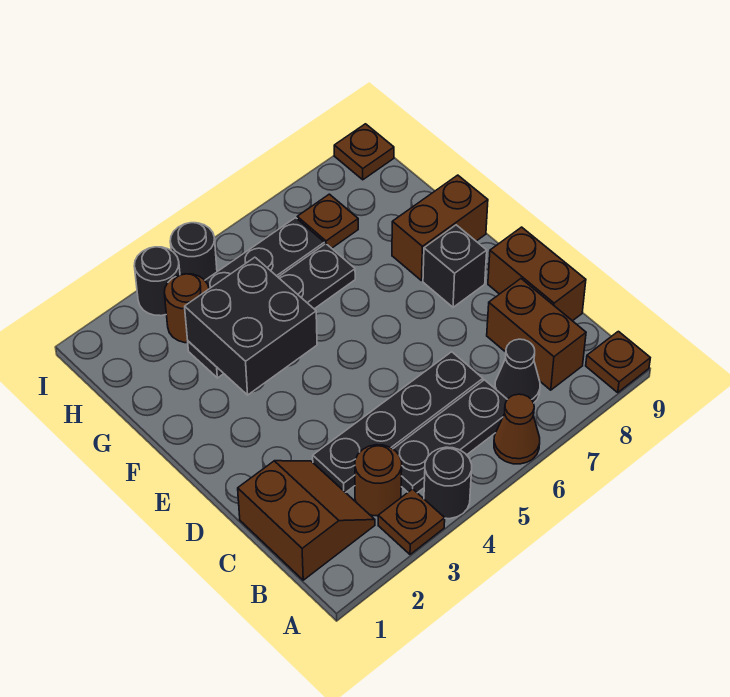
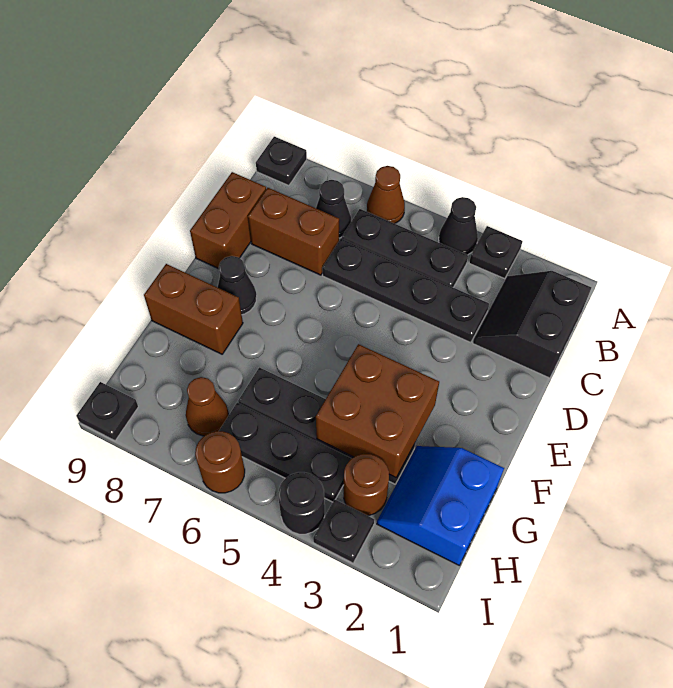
brown 1x1 plate [378,489,445,554] -> black 1x1 plate [469,226,522,279]
black 1x1 round brick [424,447,472,519] -> black 1x1 cone [439,197,478,255]
brown 1x1 plate [586,331,650,392] -> black 1x1 plate [256,137,307,185]
brown 2x2 slope [238,461,375,580] -> black 2x2 slope [473,271,591,378]
brown 1x1 round brick [355,445,402,516] -> brown 1x1 round brick moved to [195,431,245,493]
brown 1x2 brick [487,279,586,390] -> brown 1x2 brick turned to [248,188,339,275]
black 1x1 brick [423,225,487,307] -> black 1x1 cone [218,256,256,315]
black 2x2 brick [185,257,317,395] -> brown 2x2 brick [316,344,439,478]
none -> blue 2x2 slope [377,446,504,565]
brown 1x1 plate [297,194,358,248] -> brown 1x1 cone [186,377,229,436]
black 1x1 round brick [134,247,180,316] -> black 1x1 plate [313,500,374,563]
brown 1x1 plate [334,124,394,180] -> black 1x1 plate [76,382,138,441]

